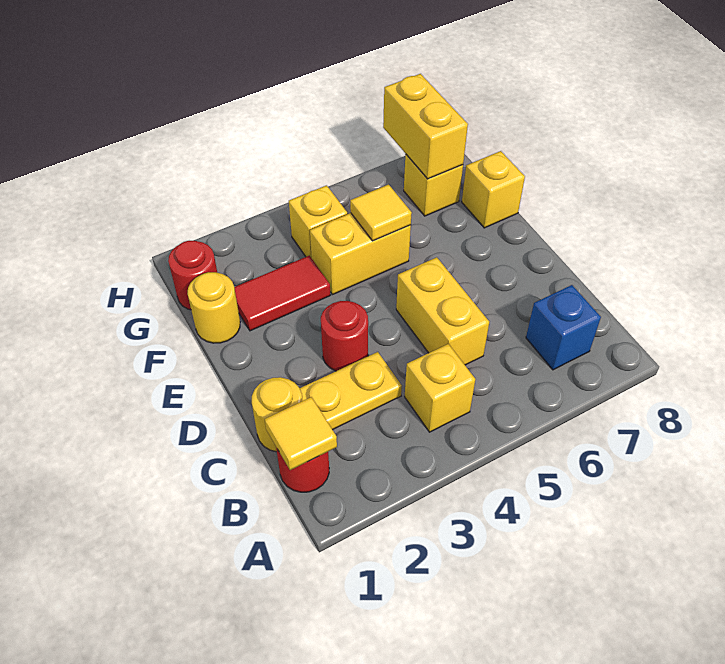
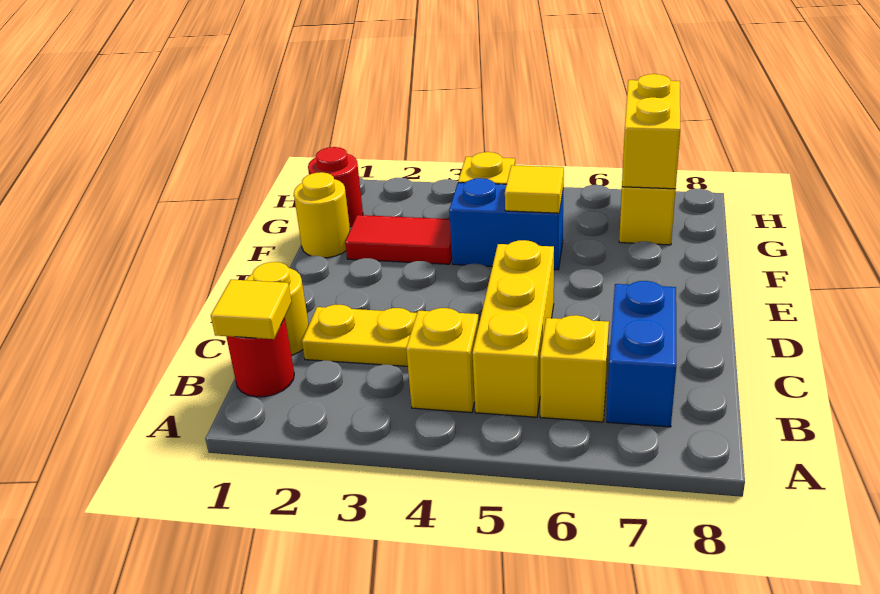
blue 1x1 brick [526,285,601,370] -> blue 1x2 brick [607,281,676,427]
yellow 1x2 brick [396,257,489,365] -> yellow 1x3 brick [472,240,554,417]
red 1x1 round brick [321,301,368,371] -> none
yellow 1x2 brick [310,213,411,295] -> blue 1x2 brick [449,178,563,270]
yellow 1x1 brick [462,151,525,228] -> yellow 1x1 brick moved to [540,315,609,422]

